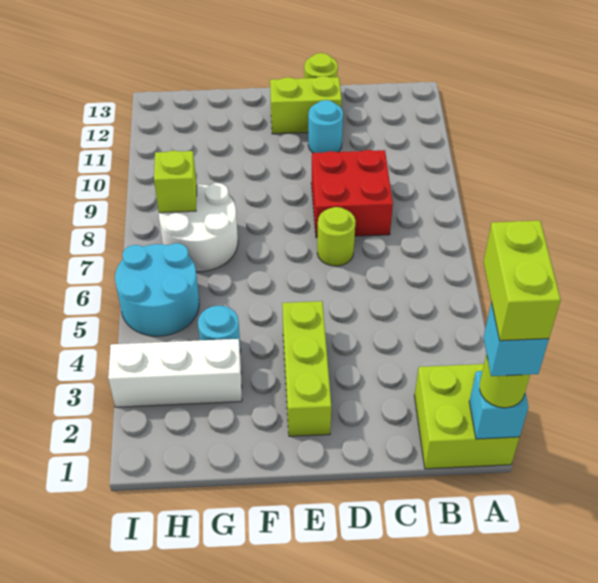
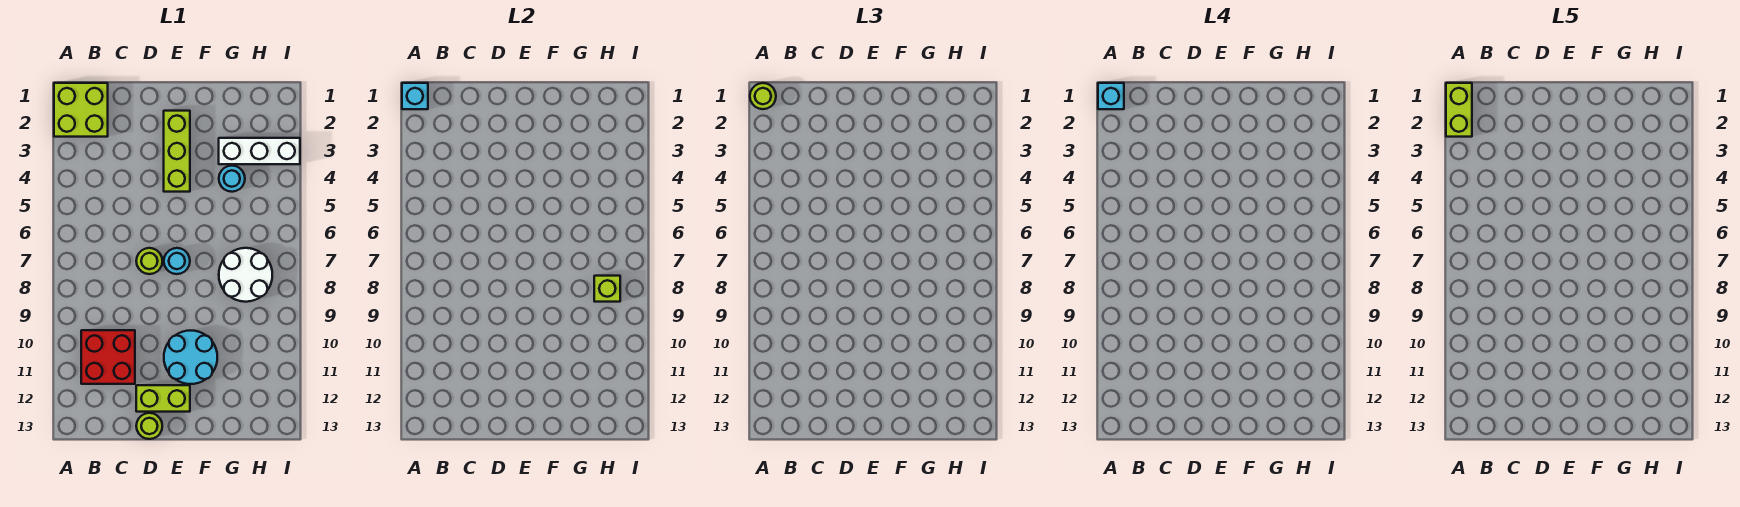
red 2x2 brick [311,150,393,238] -> red 2x2 brick moved to [81,330,135,384]
cyan 1x1 round brick [308,100,343,153] -> cyan 1x1 round brick moved to [164,248,190,274]
cyan 2x2 round brick [115,243,199,336] -> cyan 2x2 round brick moved to [164,330,217,384]

